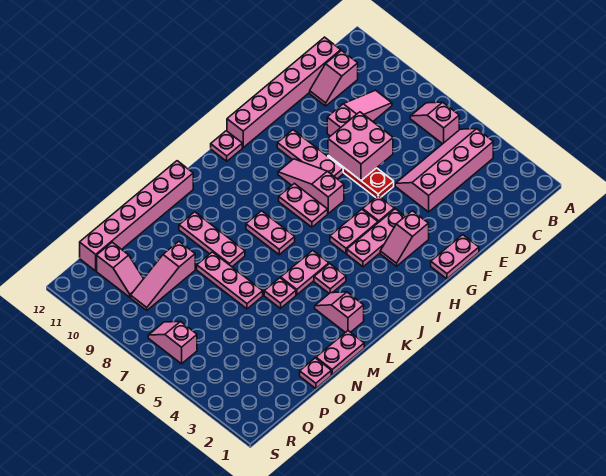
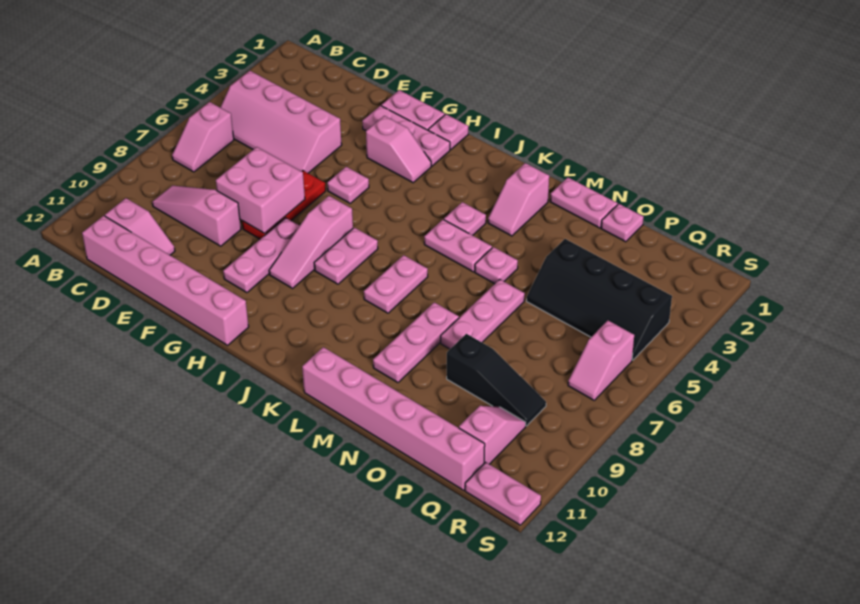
pink 1x3 plate [347,209,405,267] -> pink 1x3 plate moved to [362,105,450,166]
pink 1x2 plate [330,209,378,254] -> pink 1x2 plate moved to [465,462,541,525]
pink 1x1 plate [211,131,242,161] -> pink 1x1 plate moved to [428,114,468,150]
none -> black 2x4 slope [527,239,672,360]
pink 1x3 slope [131,241,195,310] -> black 1x3 slope [447,334,546,426]

